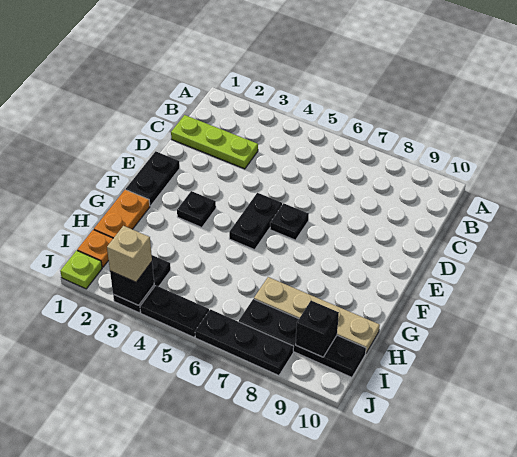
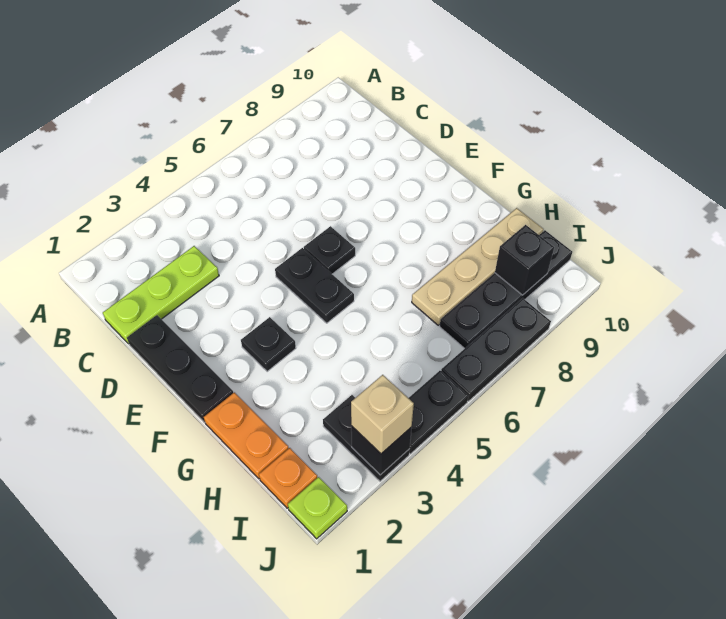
black 1x2 plate [126,151,180,206] -> black 1x3 plate [127,315,233,422]

